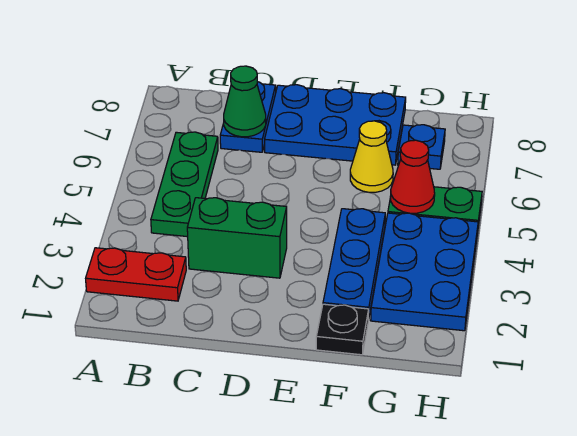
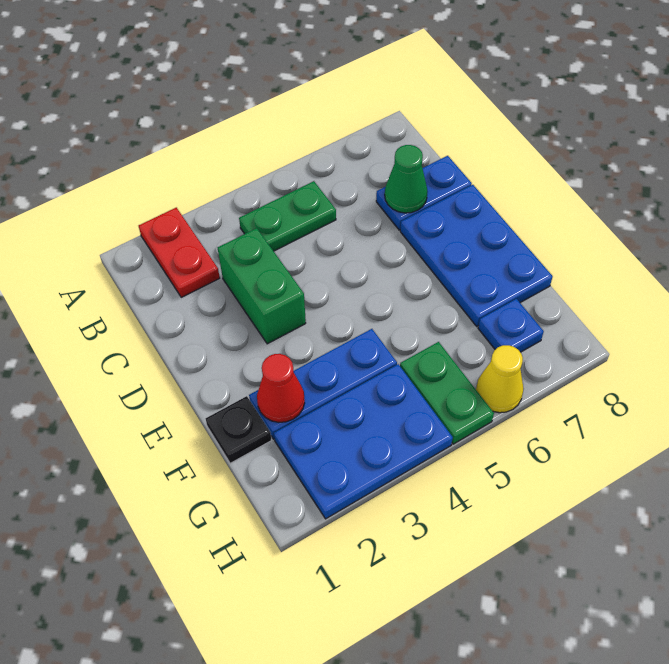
green 1x3 plate [151,132,218,237] -> green 1x2 plate [239,181,336,251]
yellow 1x1 cone [350,121,393,192] -> yellow 1x1 cone moved to [476,345,524,413]
red 1x1 cone [390,140,435,213] -> red 1x1 cone moved to [257,354,305,422]

